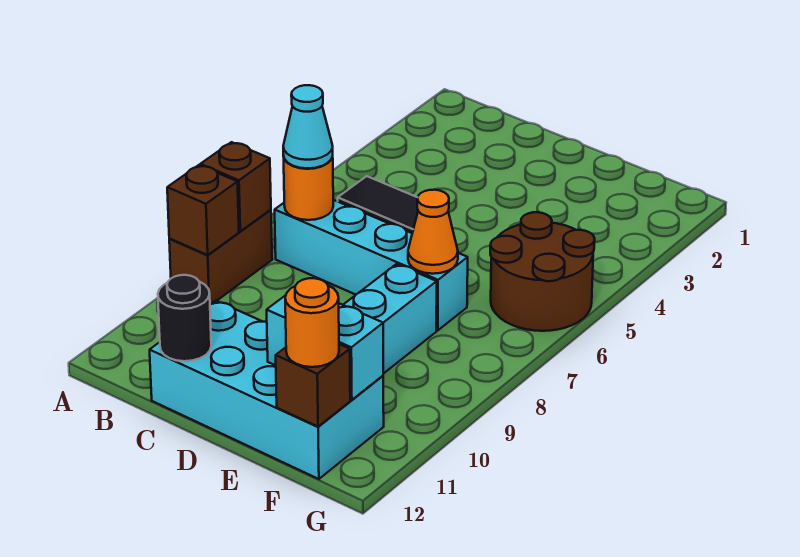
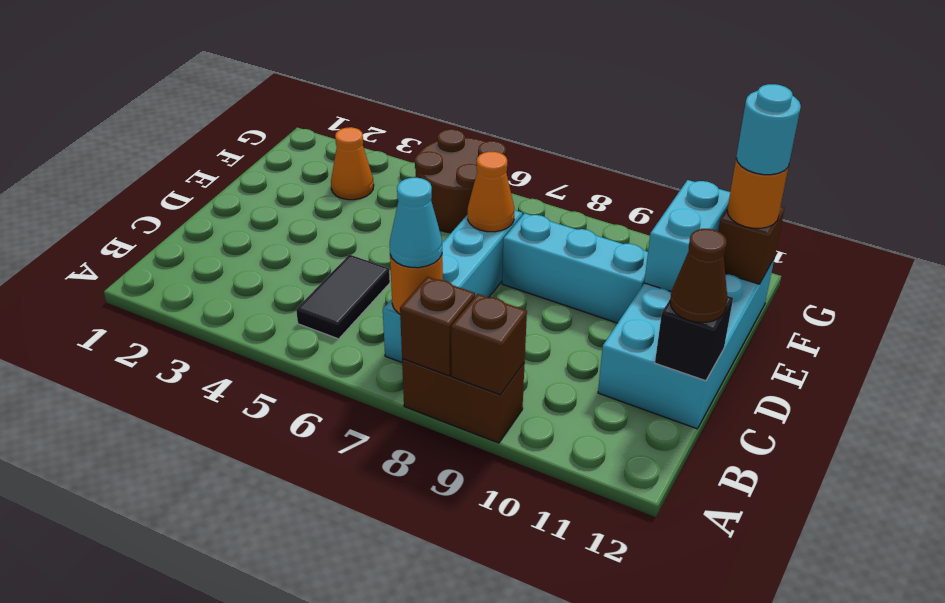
black 1x1 round brick [158,275,211,361] -> black 1x1 brick [655,296,733,381]
none -> brown 1x1 cone [670,229,727,322]
none -> orange 1x1 cone [331,127,374,200]
none -> cyan 1x1 round brick [736,84,801,175]

